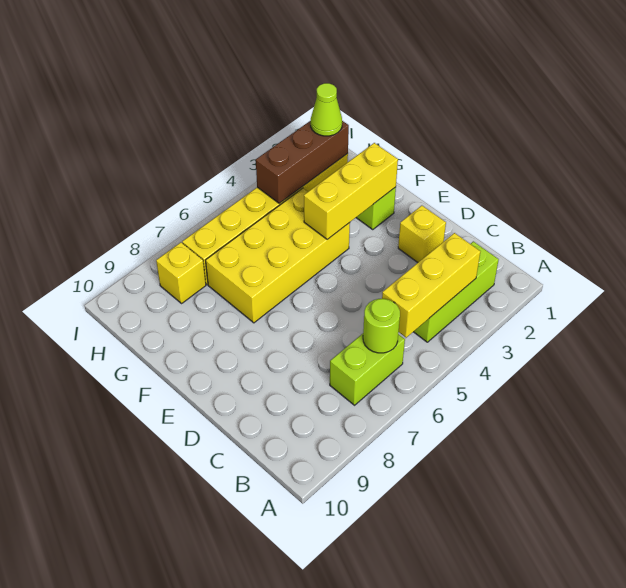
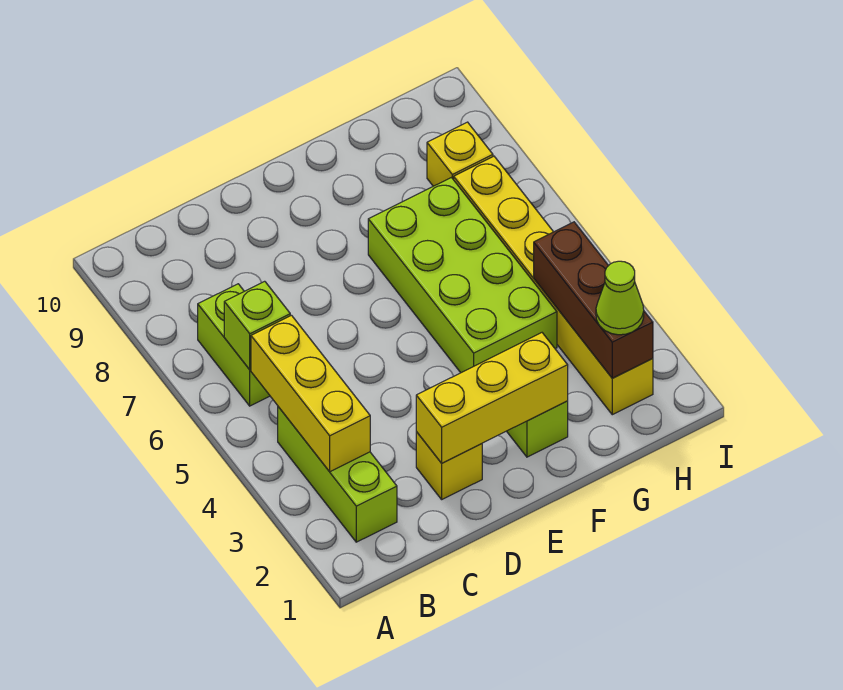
lime 1x1 round brick [363,299,400,353] -> lime 1x1 brick [224,281,290,370]
yellow 1x3 brick [304,143,398,239] -> yellow 1x3 brick turned to [416,333,568,463]
yellow 2x4 brick [206,188,350,323] -> lime 2x4 brick [368,178,557,373]

